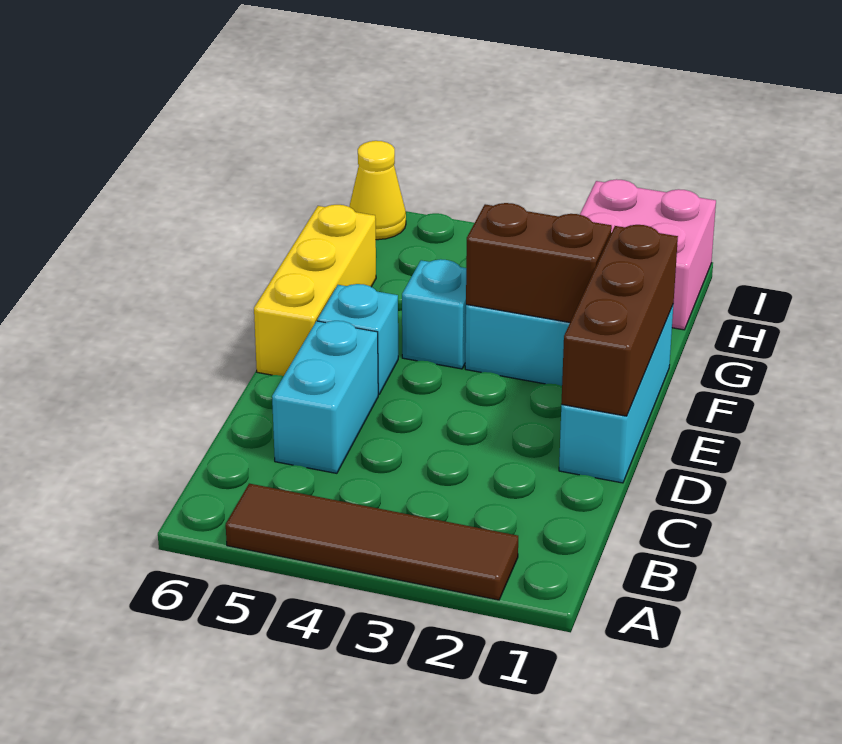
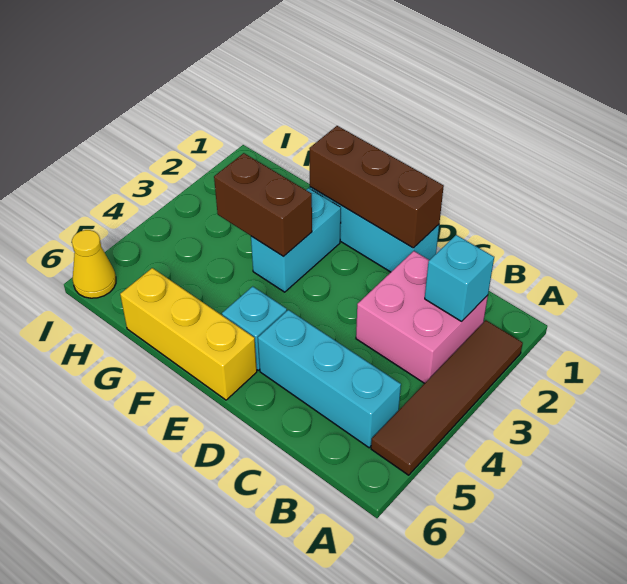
cyan 1x2 brick [272,321,378,473] -> cyan 1x3 brick [258,310,401,448]
brown 1x2 brick [466,203,612,322] -> brown 1x2 brick turned to [214,153,312,257]
cyan 1x1 brick [402,259,466,369] -> cyan 1x1 brick moved to [425,235,494,321]
pink 2x2 brick [580,179,716,330] -> pink 2x2 brick moved to [356,251,488,383]

